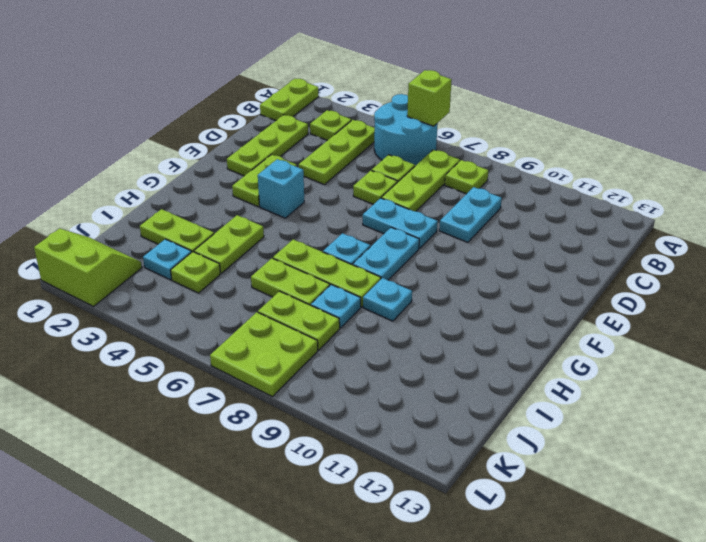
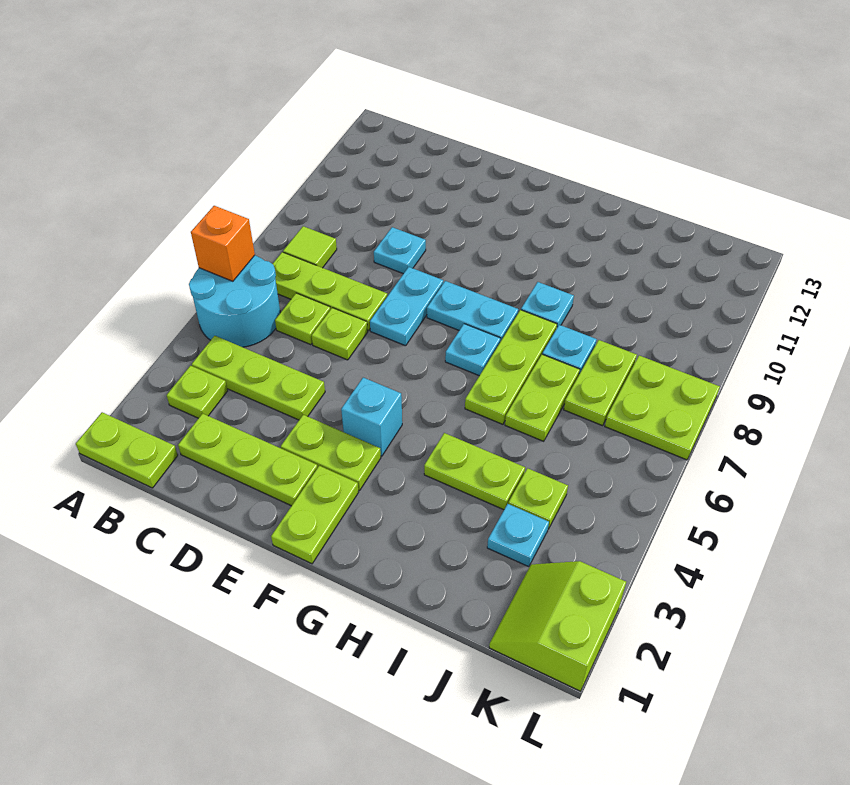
lime 1x1 brick [407,70,452,126] -> orange 1x1 brick [191,206,255,281]
lime 1x1 plate [445,160,488,194] -> lime 1x1 tile [283,226,337,268]
cyan 1x2 plate [439,187,502,242] -> cyan 1x1 plate [374,227,426,274]
lime 1x2 plate [140,209,214,252] -> lime 1x2 plate moved to [271,466,359,564]

